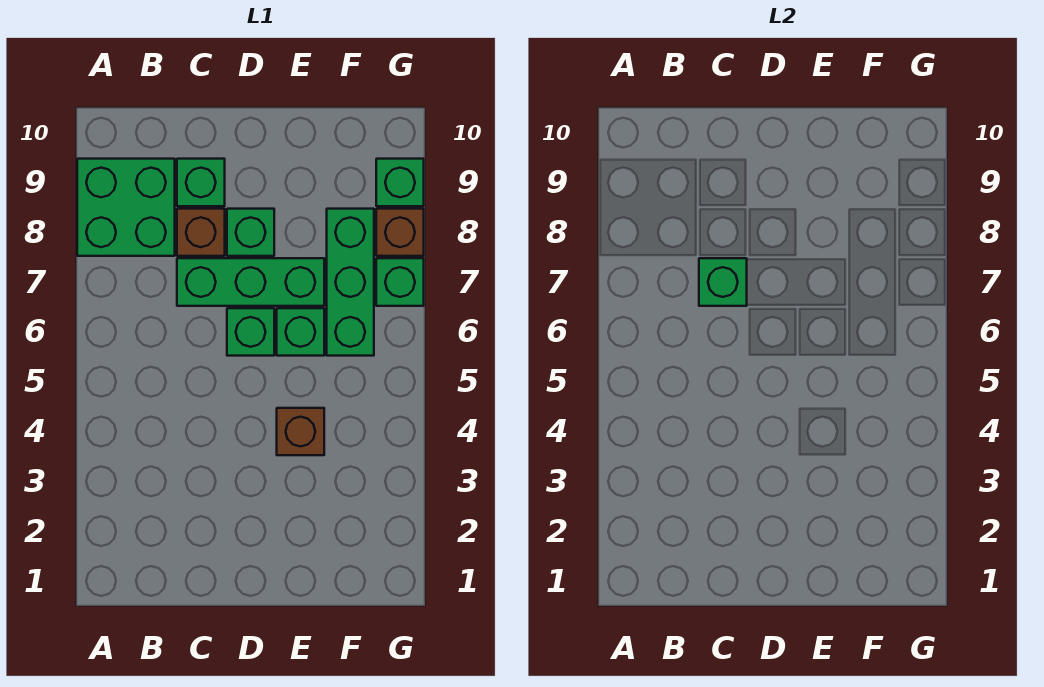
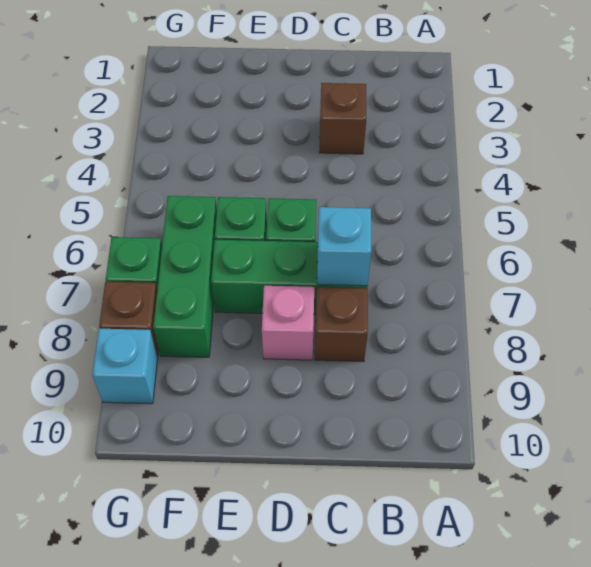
green 2x2 brick [77,159,175,256] -> none
green 1x1 brick [699,258,747,306] -> cyan 1x1 brick [317,207,371,286]
green 1x1 brick [177,159,225,206] -> none
green 1x1 brick [227,209,274,256] -> pink 1x1 brick [262,286,314,360]
brown 1x1 brick [277,408,324,455] -> brown 1x1 brick moved to [319,83,366,154]
green 1x1 brick [376,159,424,206] -> cyan 1x1 brick [92,329,158,404]

